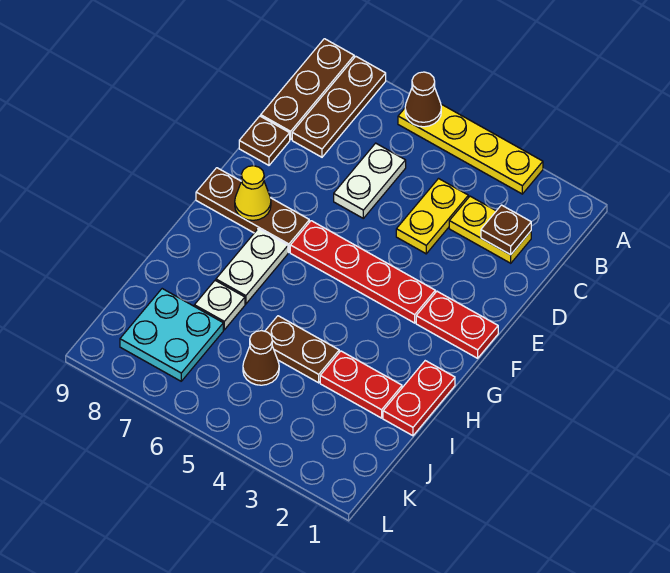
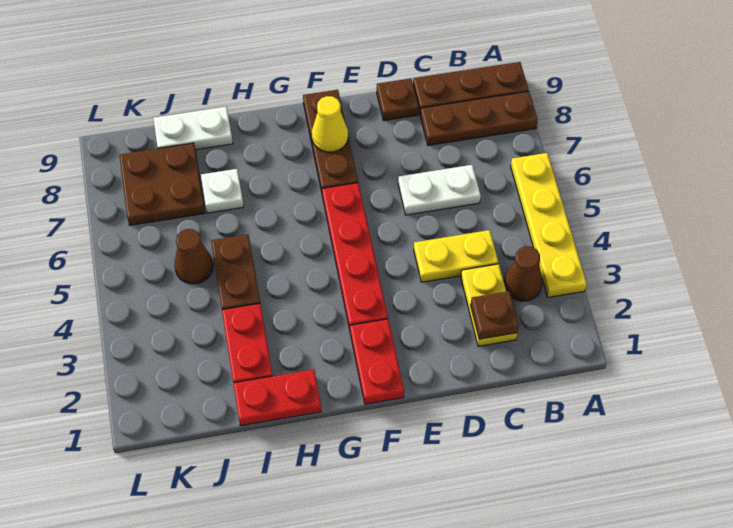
brown 1x1 cone [405,72,441,127] -> brown 1x1 cone moved to [504,246,542,301]
white 1x2 plate [216,229,288,304] -> white 1x2 plate moved to [153,107,233,150]
cyan 2x2 plate [120,289,223,381] -> brown 2x2 plate [119,143,205,225]

